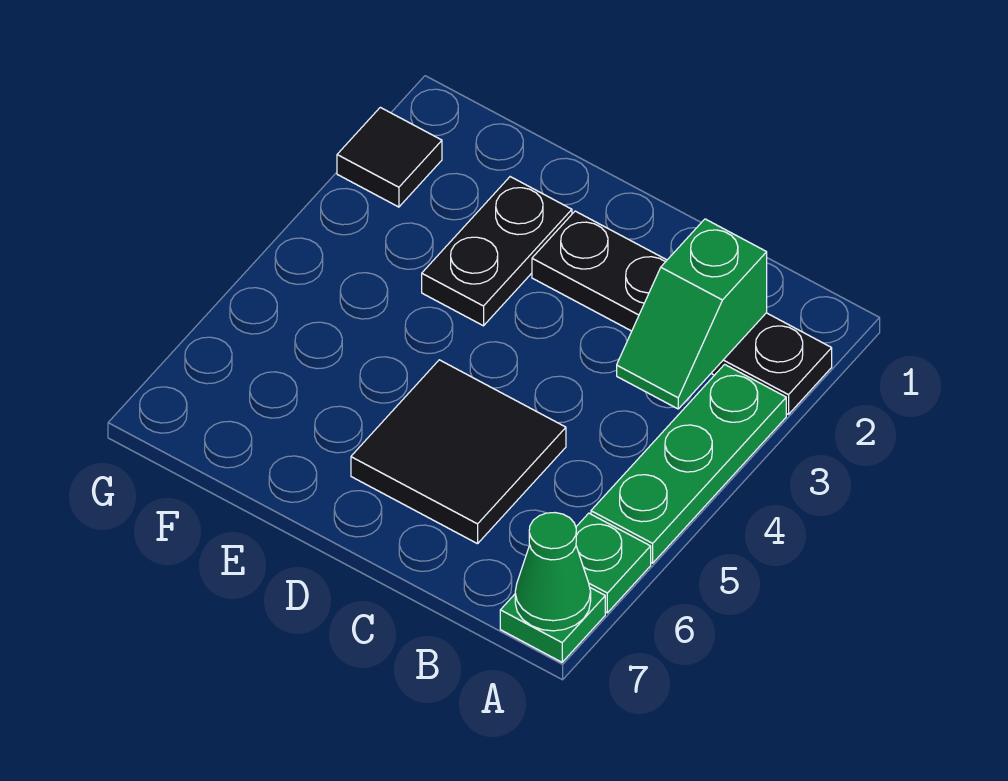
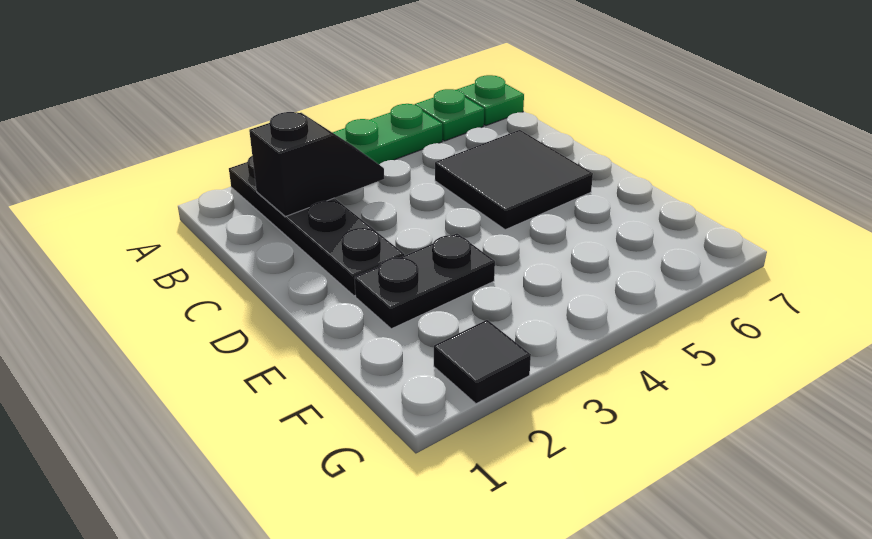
green 1x1 cone [515,513,591,631] -> none
green 1x2 slope [617,219,767,409] -> black 1x2 slope [249,112,384,217]

